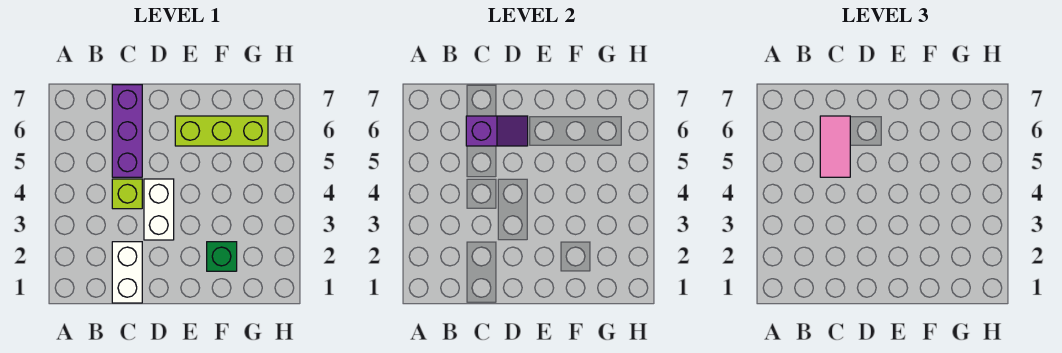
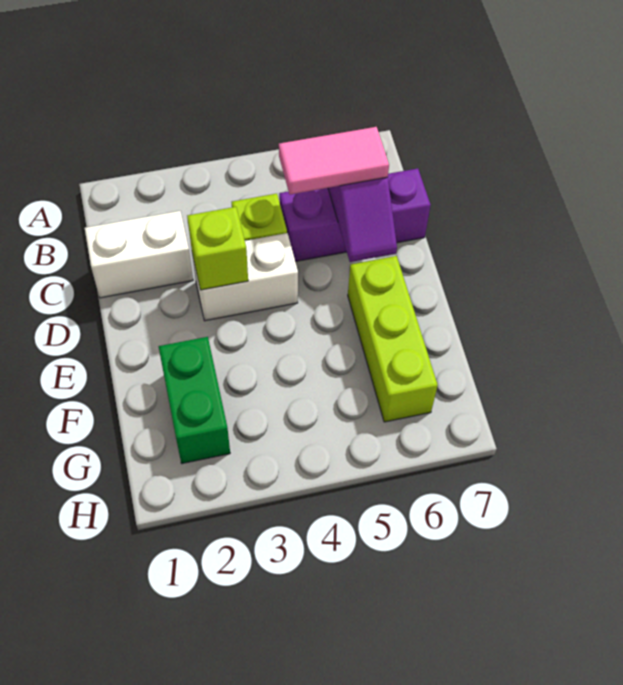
none -> lime 1x1 brick [187,207,248,290]
green 1x1 brick [207,242,237,271] -> green 1x2 brick [158,337,230,464]

